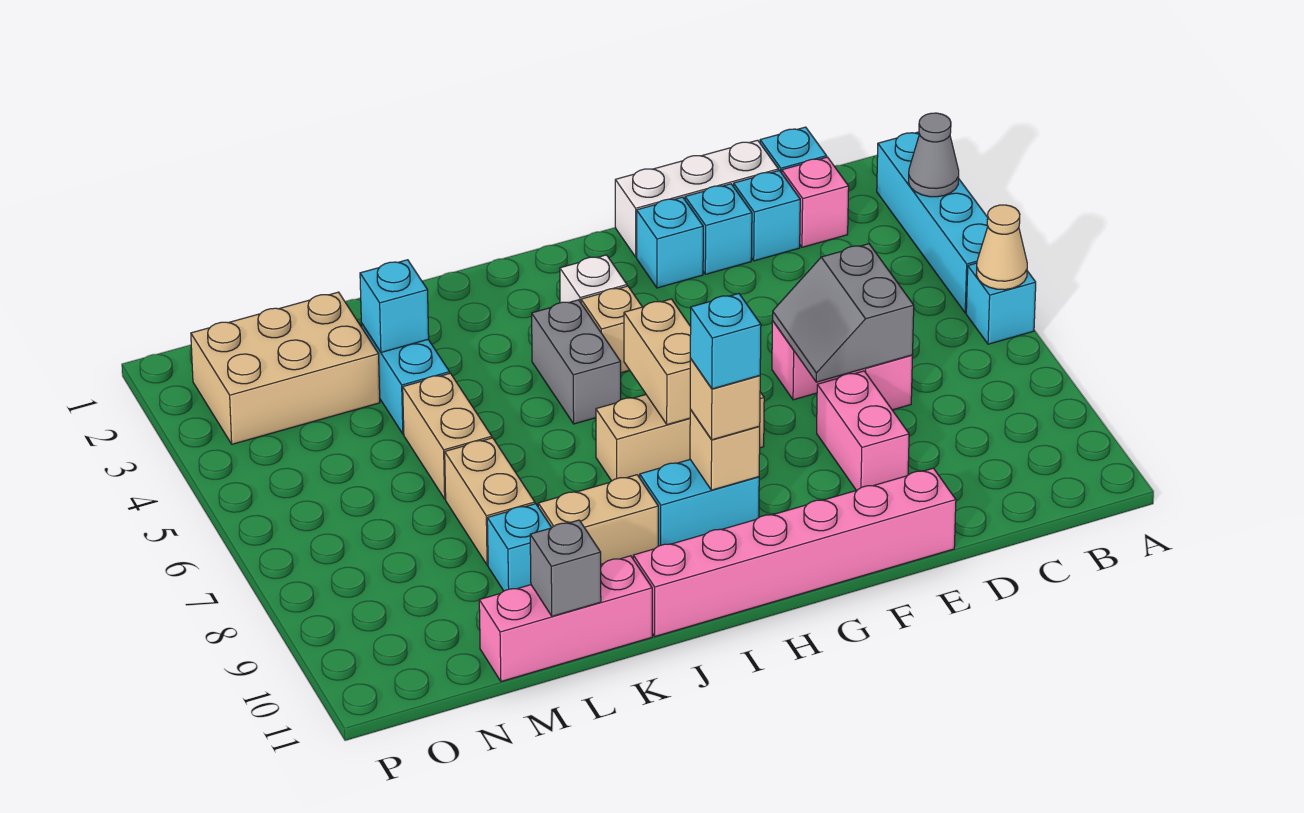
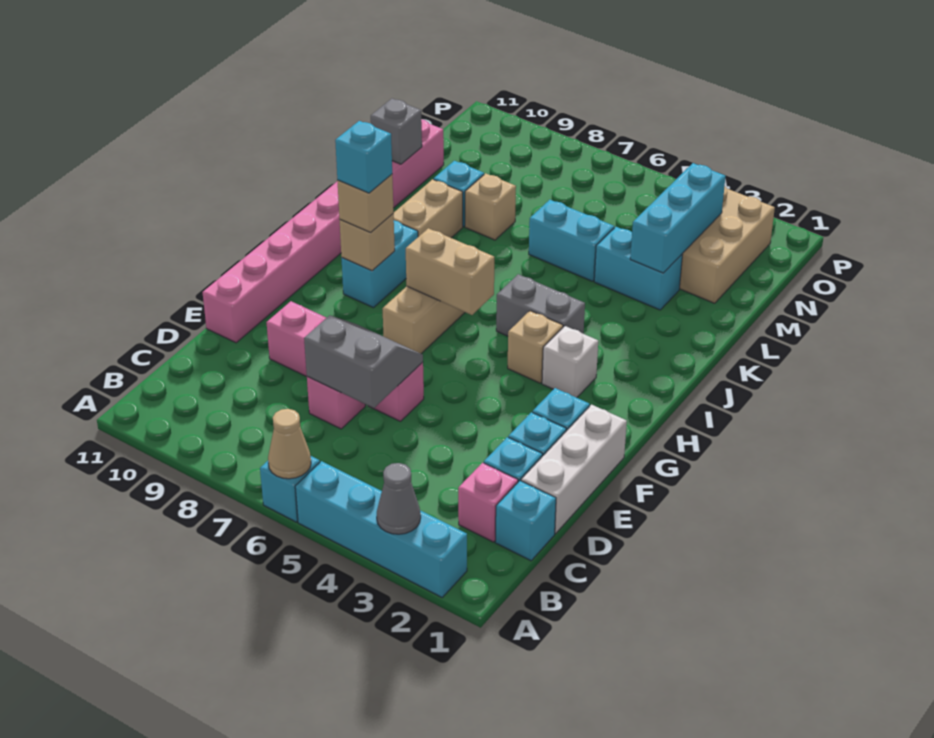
cyan 1x1 brick [360,260,429,352] -> cyan 1x3 brick [630,163,726,273]
tan 1x2 brick [403,373,492,499] -> cyan 1x2 brick [529,200,614,281]
tan 1x2 brick [445,438,535,565] -> tan 1x1 brick [465,173,516,240]

